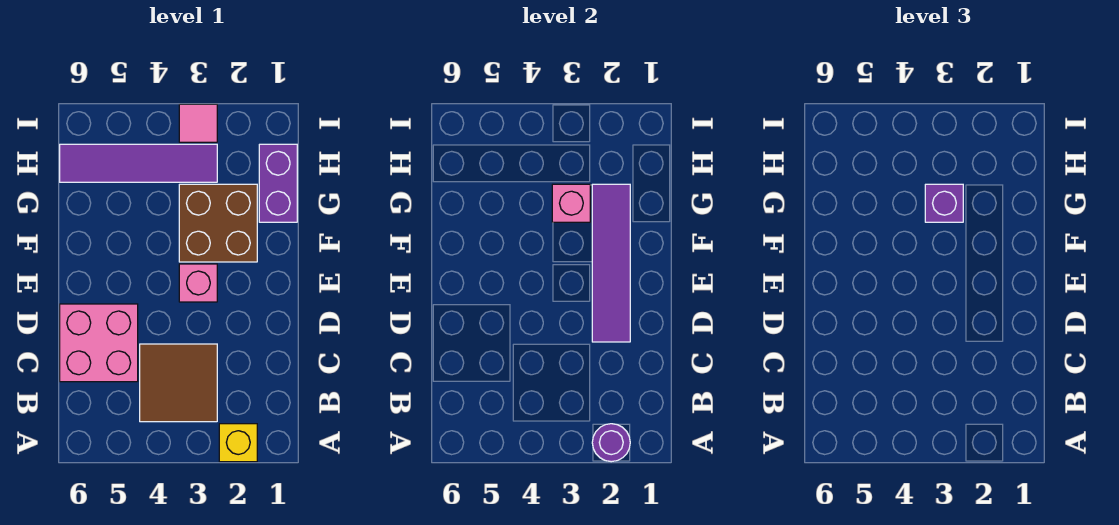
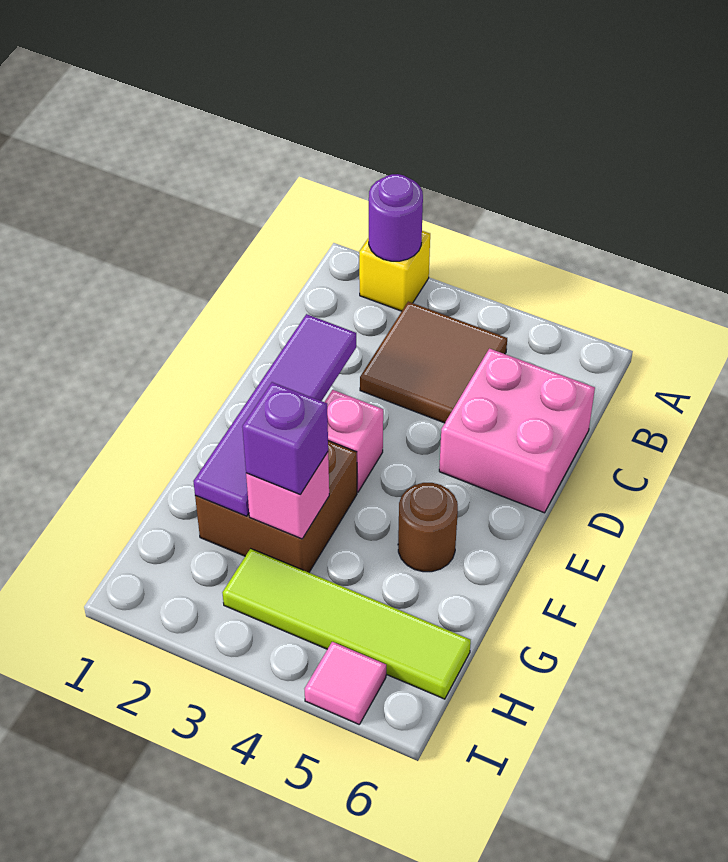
none -> brown 1x1 round brick [398,483,458,572]
purple 1x2 brick [259,144,297,222] -> none
purple 1x4 tile [60,144,217,182] -> lime 1x4 tile [222,549,471,699]
pink 1x1 tile [179,104,217,142] -> pink 1x1 tile moved to [305,642,386,724]

